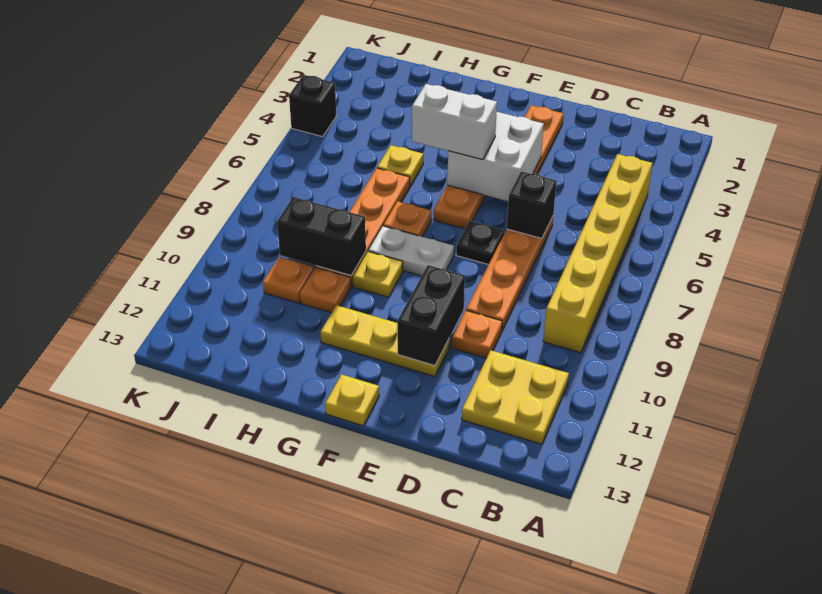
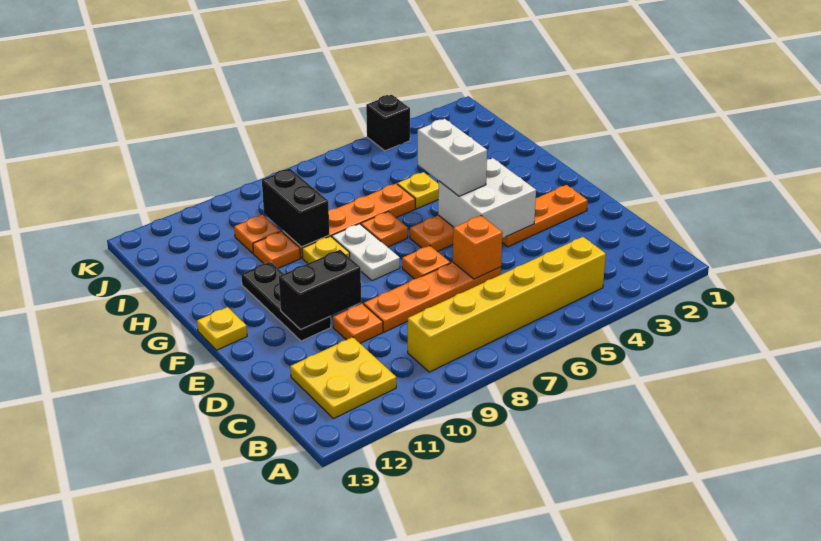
black 1x1 brick [507,171,557,238] -> orange 1x1 brick [453,216,503,279]
black 1x1 plate [456,221,504,265] -> orange 1x1 plate [402,246,450,279]
yellow 1x3 plate [321,305,449,377] -> black 1x3 plate [241,262,331,341]

